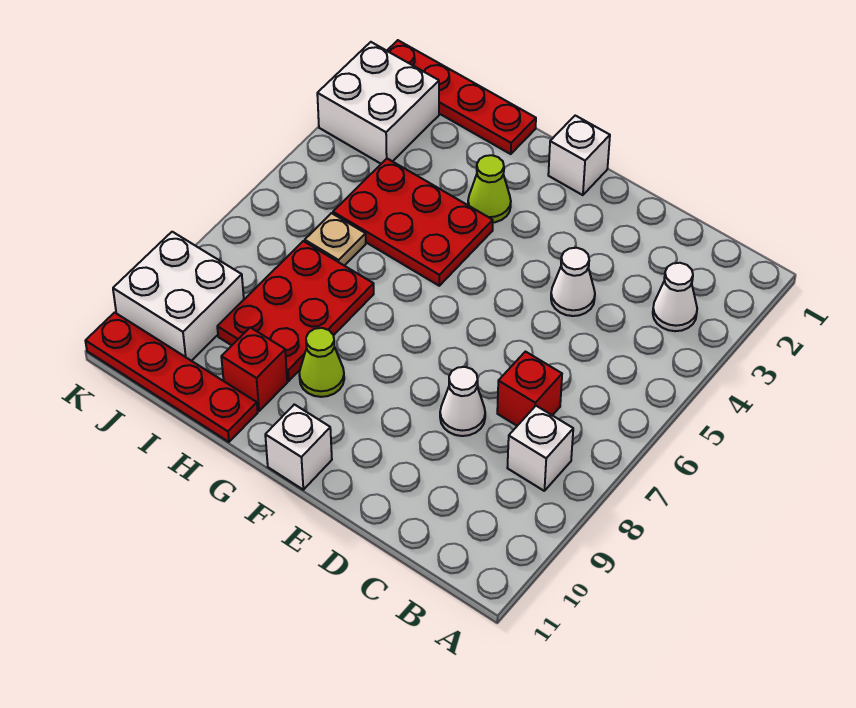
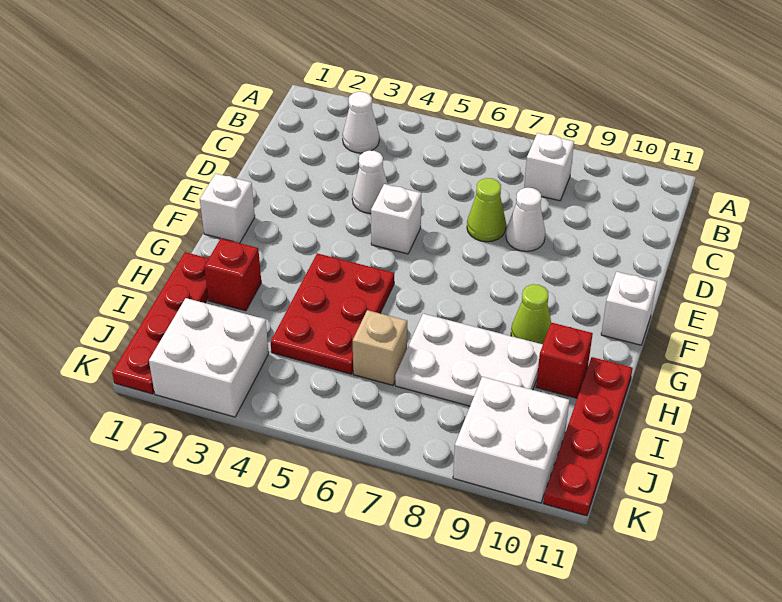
red 1x1 brick [497,352,562,426] -> red 1x1 brick moved to [204,239,261,311]
none -> white 1x1 brick [371,184,421,254]
lime 1x1 cone [468,155,511,222] -> lime 1x1 cone moved to [467,178,506,242]
red 2x3 plate [217,241,374,381] -> white 2x3 plate [395,314,543,406]
tan 1x1 plate [305,213,366,266] -> tan 1x1 brick [353,310,407,385]

